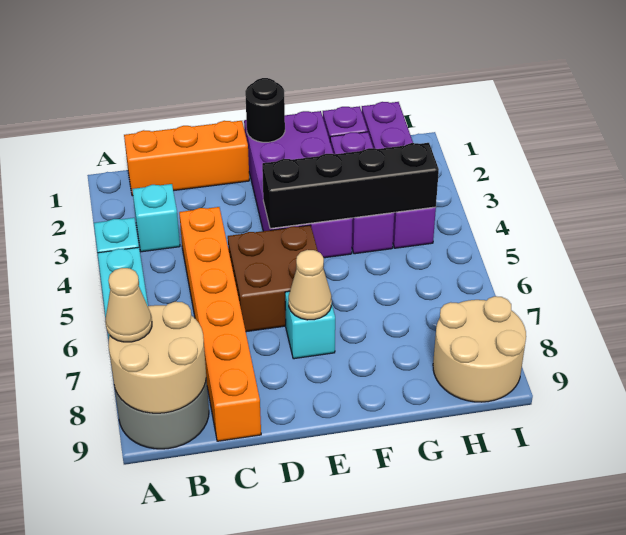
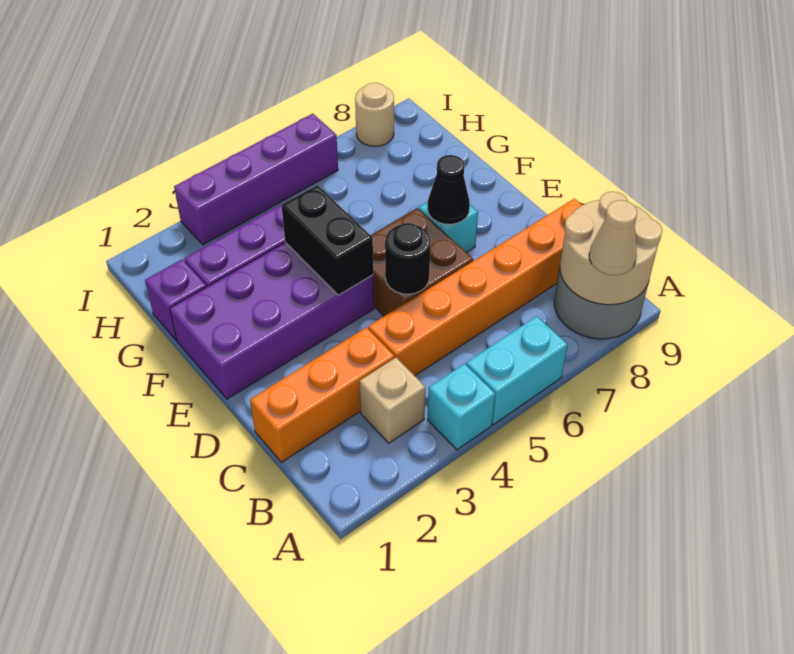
orange 1x3 brick [124,121,249,196] -> orange 1x3 brick turned to [250,327,395,462]
cyan 1x1 brick [132,184,180,252] -> tan 1x1 brick [359,358,425,443]
black 1x1 round brick [245,78,285,142] -> black 1x1 round brick moved to [385,223,431,294]
black 1x4 brick [262,143,439,228] -> black 1x2 brick [282,185,373,295]
tan 1x1 cone [289,250,332,320] -> black 1x1 cone [427,155,470,225]
purple 1x4 brick [362,102,436,248] -> purple 1x4 brick moved to [174,114,338,245]
tan 2x2 round brick [433,296,526,402] -> tan 1x1 round brick [355,83,394,146]

